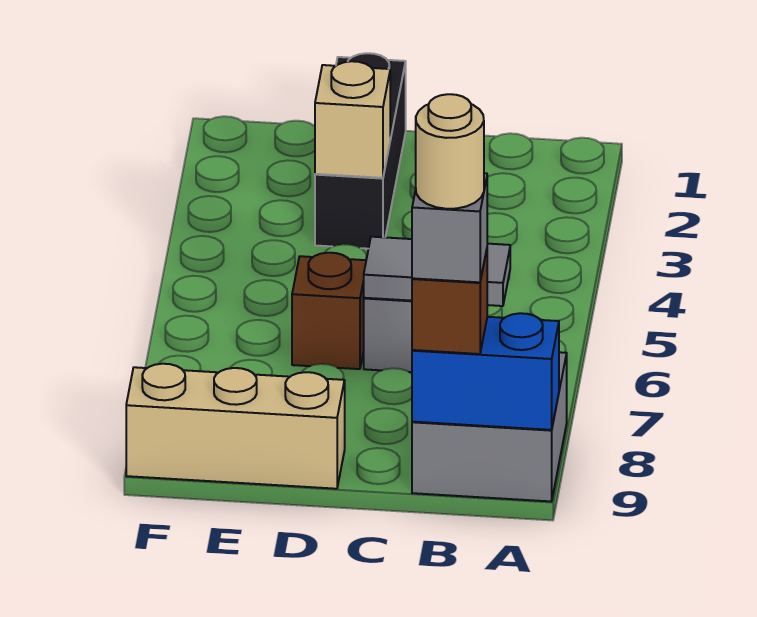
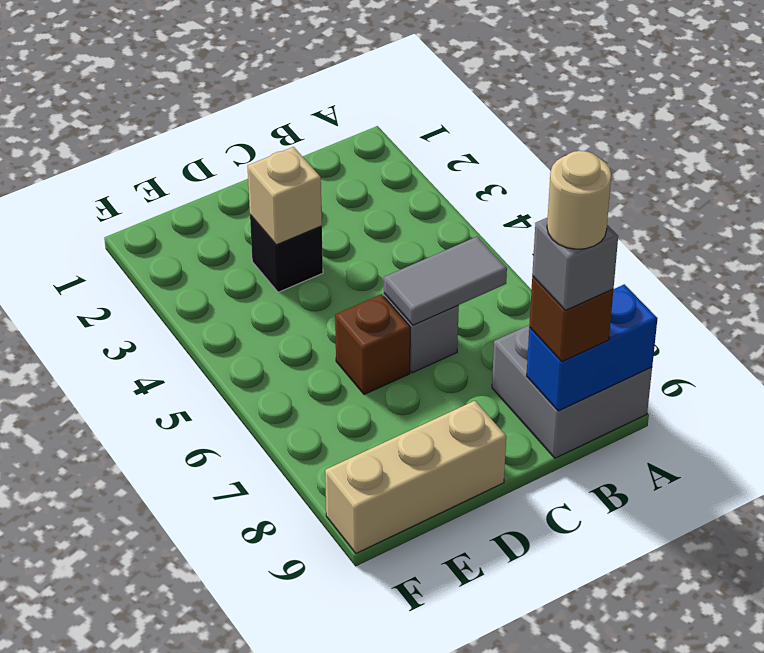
black 1x3 brick [315,53,406,249] -> black 1x1 brick [250,215,323,292]

